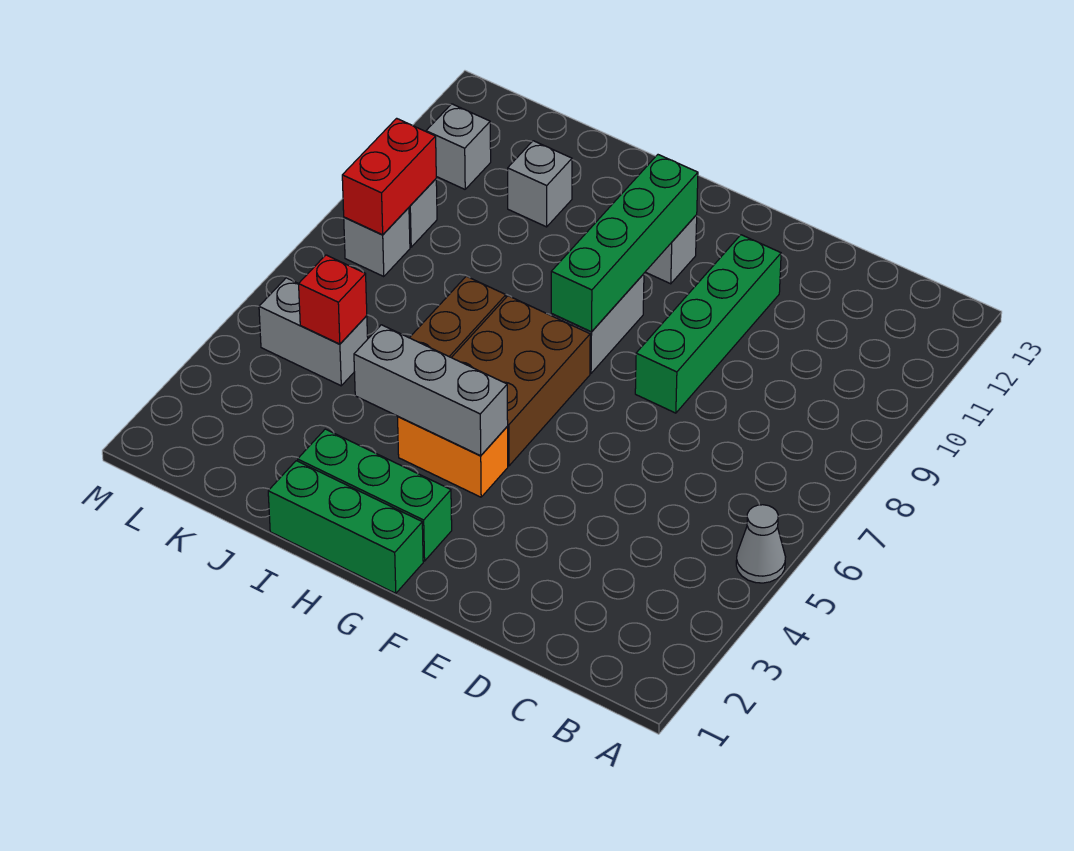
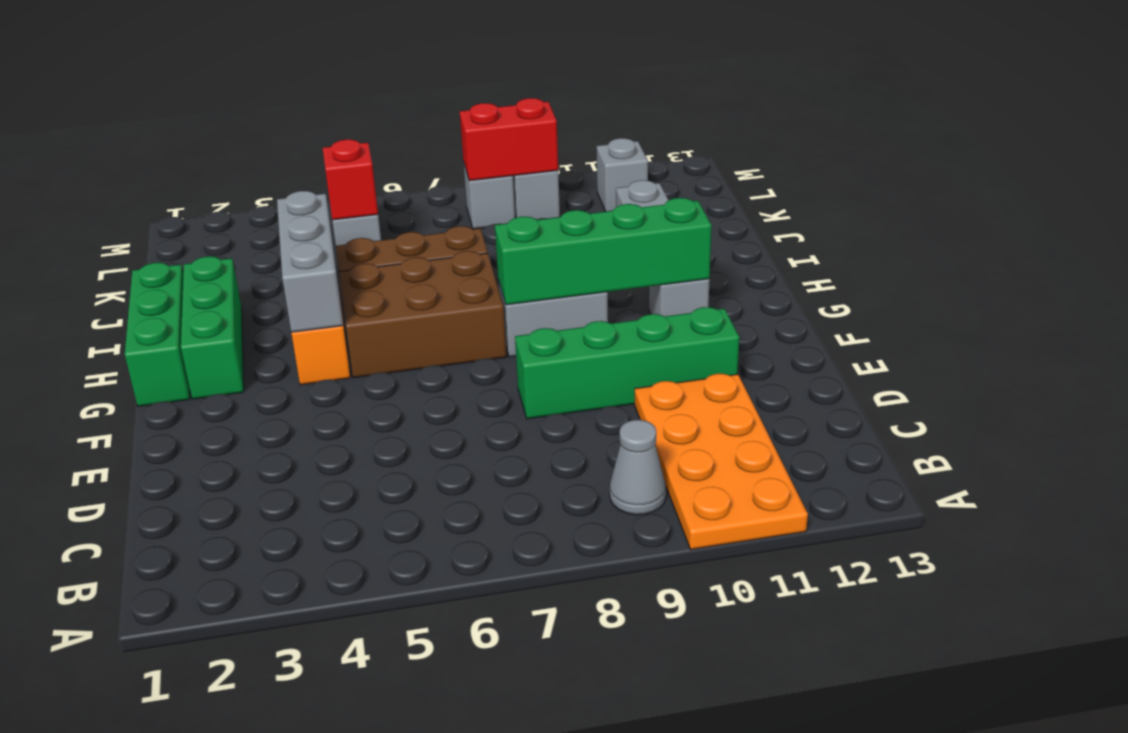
grey 1x1 cone [736,505,785,583] -> grey 1x1 cone moved to [610,420,666,515]
none -> orange 2x4 plate [635,374,808,550]

